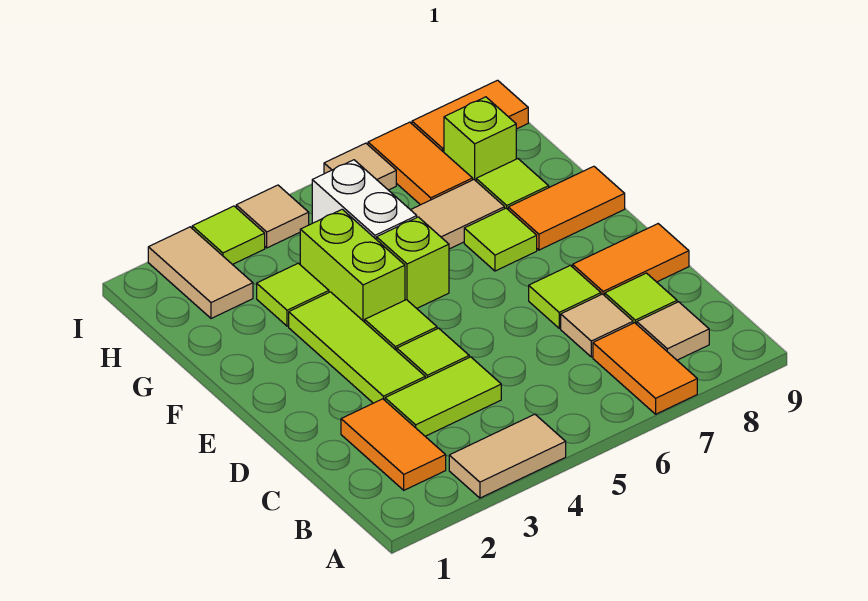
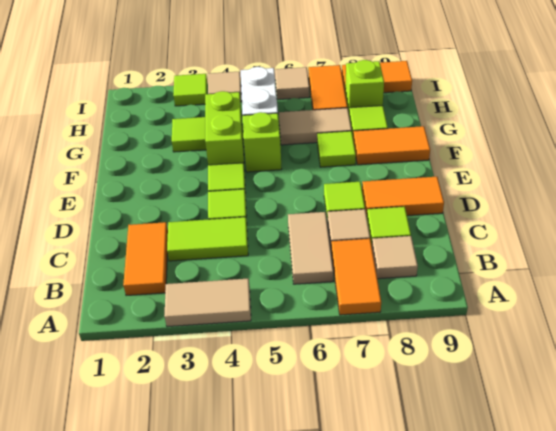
lime 1x3 tile [289,292,425,403] -> none
tan 1x2 tile [148,227,253,318] -> tan 1x2 tile moved to [288,212,333,284]

